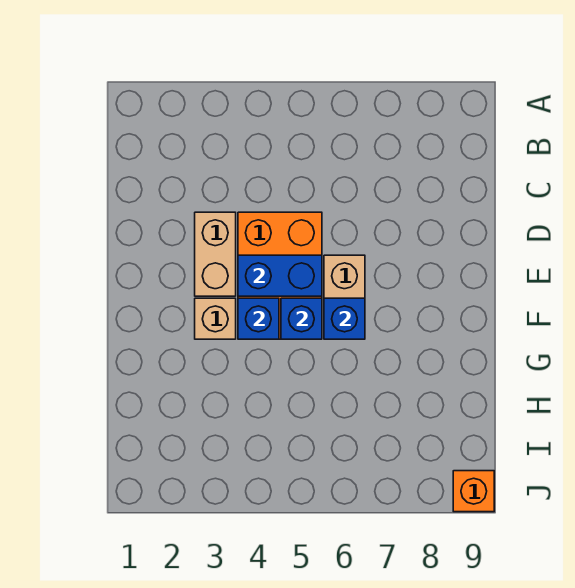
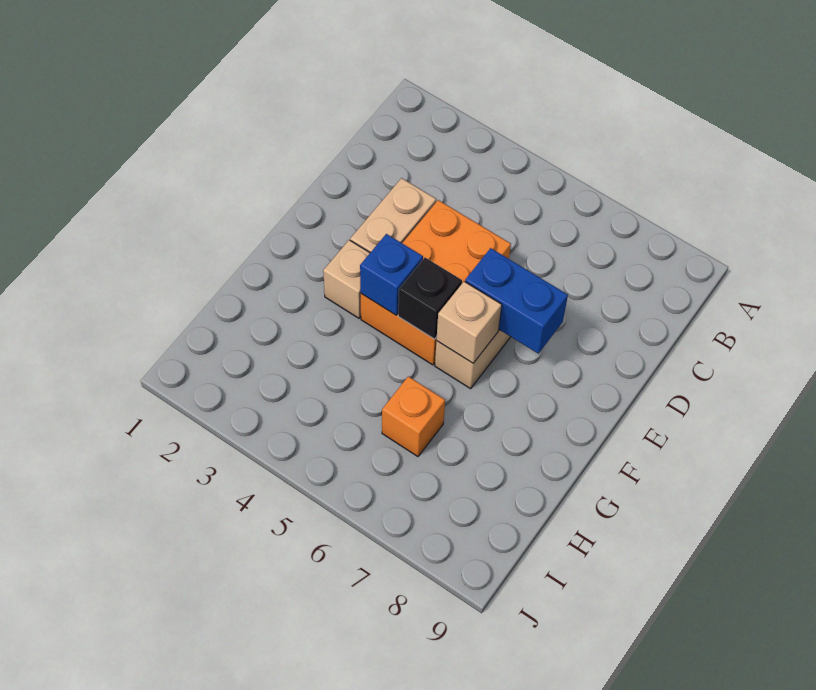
blue 1x2 brick [238,255,322,296] -> blue 1x2 brick moved to [465,248,568,354]
blue 1x1 brick [281,298,322,339] -> black 1x1 brick [398,258,462,339]
blue 1x1 brick [324,298,365,339] -> tan 1x1 brick [437,281,502,363]
orange 1x1 brick [453,471,494,512] -> orange 1x1 brick moved to [382,376,445,457]

